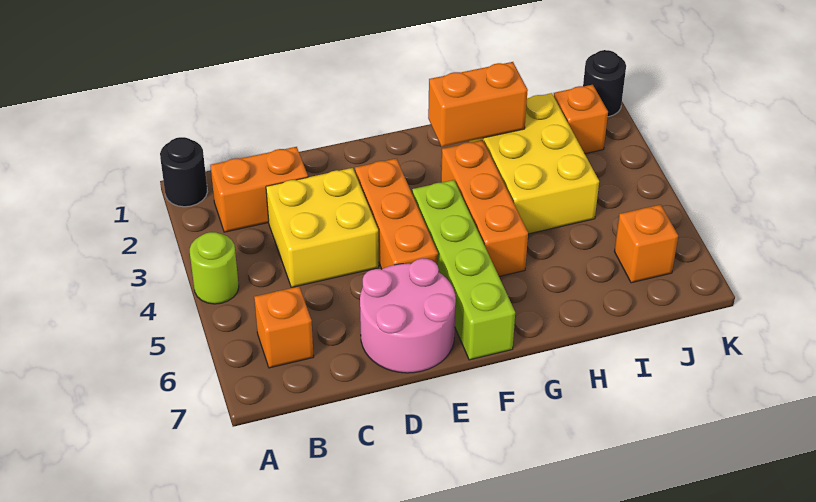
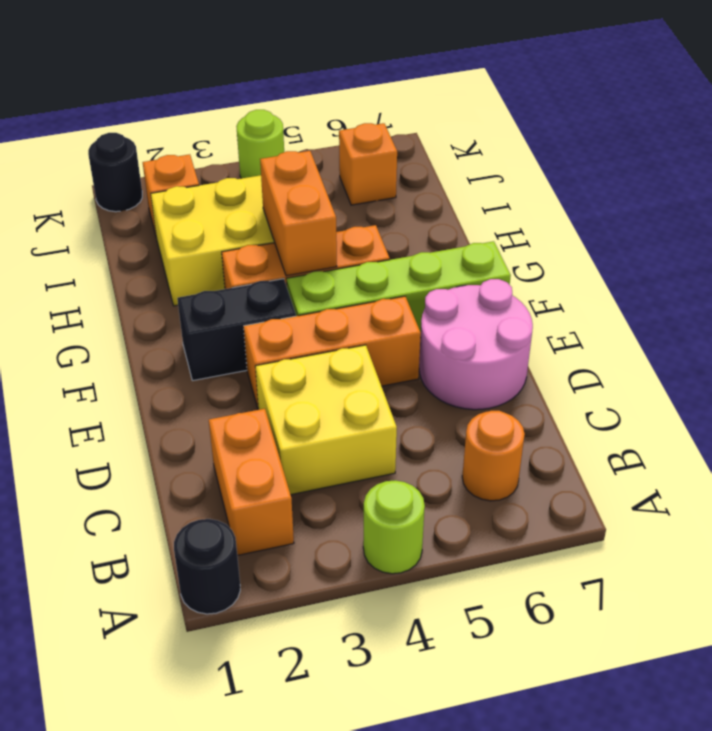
orange 1x1 brick [254,287,314,368] -> orange 1x1 round brick [462,411,525,501]
none -> black 1x2 brick [177,279,296,381]
orange 1x2 brick [428,62,528,147] -> orange 1x2 brick moved to [260,151,337,276]
none -> lime 1x1 round brick [236,110,284,178]

